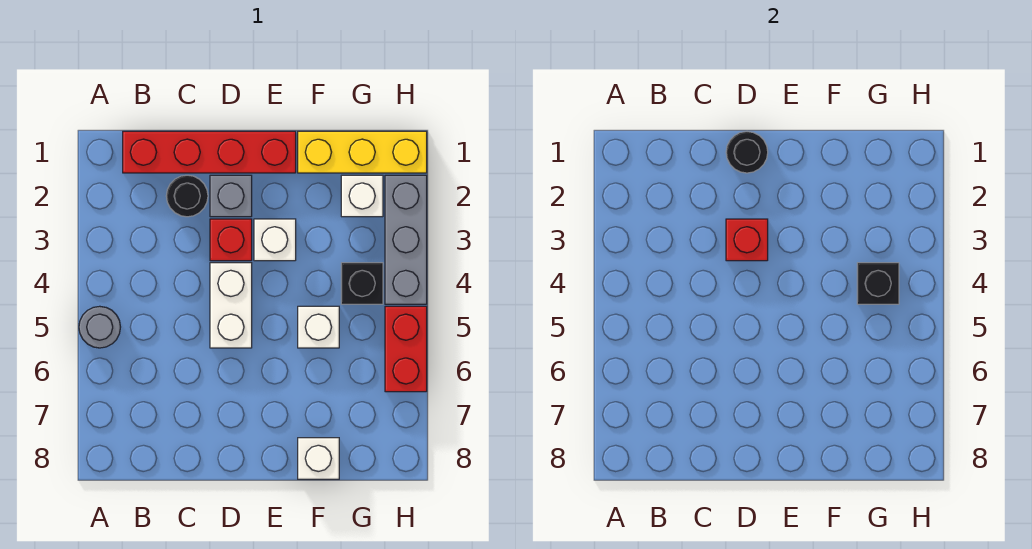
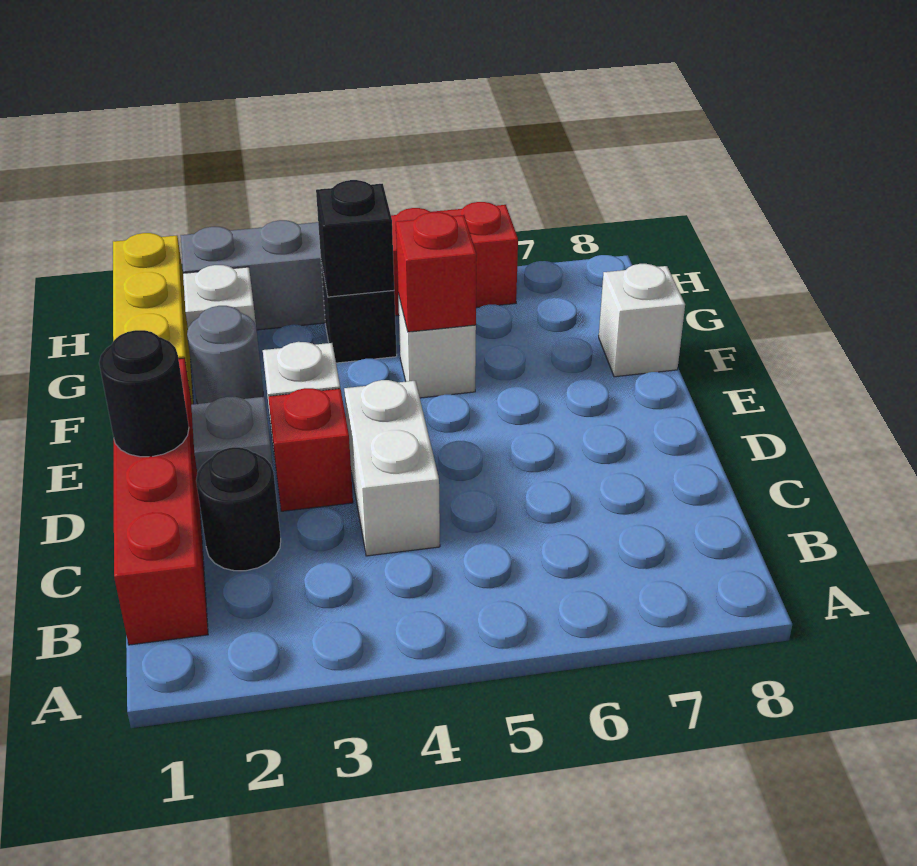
grey 1x1 round brick [79,306,120,348] -> grey 1x1 round brick moved to [187,306,263,404]
red 1x1 brick [726,219,768,261] -> red 1x1 brick moved to [396,212,477,332]
white 1x2 brick [210,263,252,348] -> white 1x2 brick turned to [344,380,440,556]

